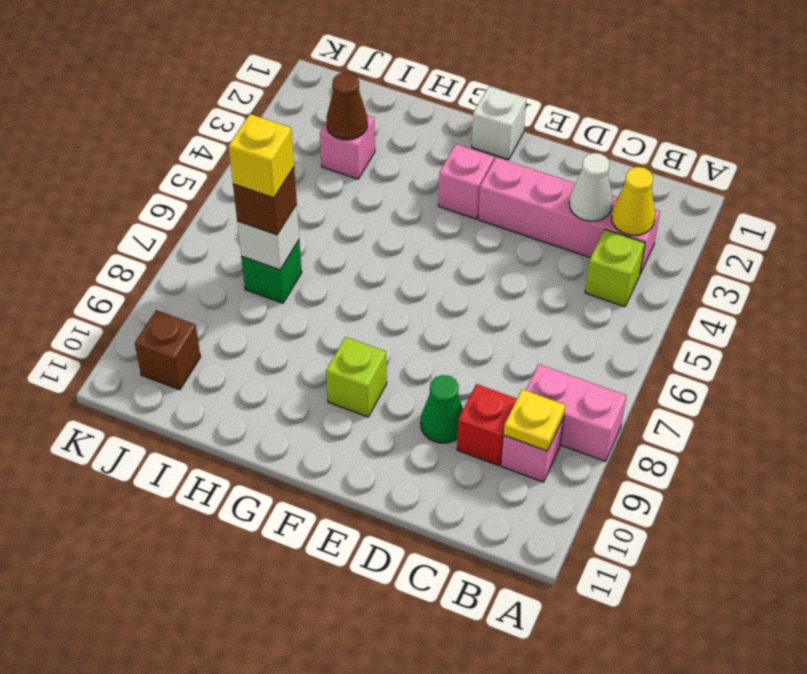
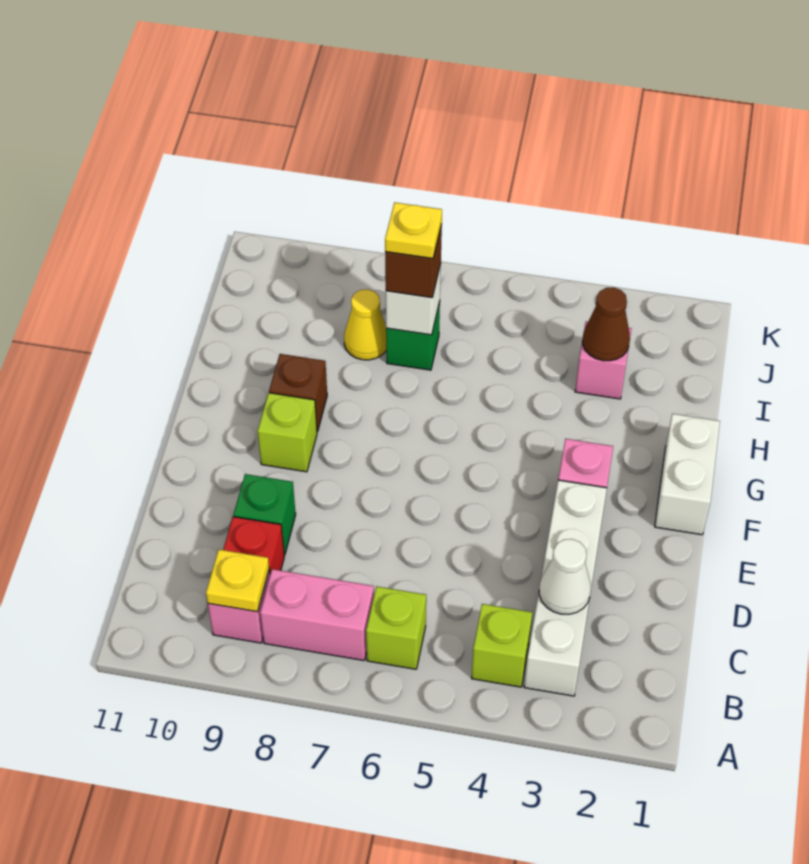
pink 1x2 brick [526,364,626,461] -> pink 1x2 brick turned to [260,569,374,660]
pink 1x4 brick [478,157,660,274] -> white 1x4 brick [524,480,607,696]
yellow 1x1 cone [611,167,655,235] -> yellow 1x1 cone moved to [344,289,386,360]
none -> lime 1x1 brick [366,586,426,669]
green 1x1 cone [421,375,463,443] -> green 1x1 brick [233,474,296,555]
white 1x1 brick [472,86,526,160] -> white 1x2 brick [655,414,720,535]
yellow 1x1 brick [229,114,294,198] -> yellow 1x1 plate [385,203,442,259]
brown 1x1 brick [135,310,200,390] -> brown 1x1 brick moved to [269,354,327,432]

